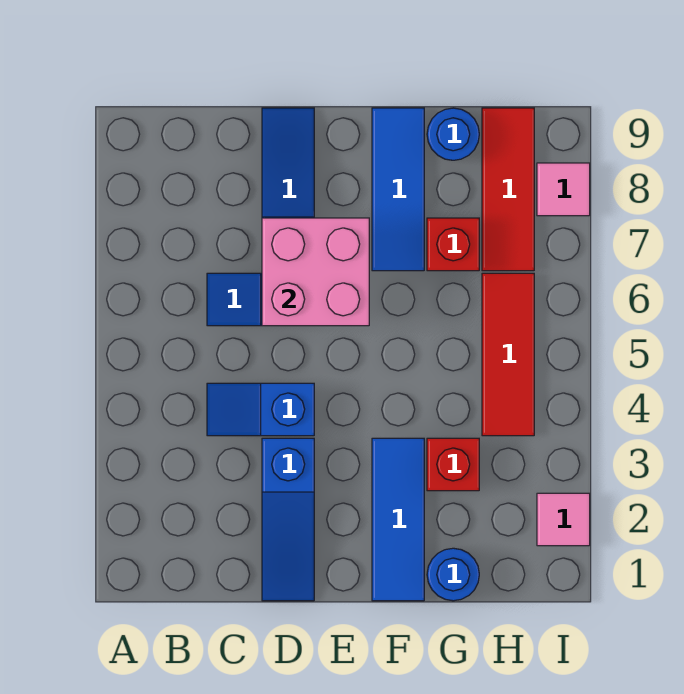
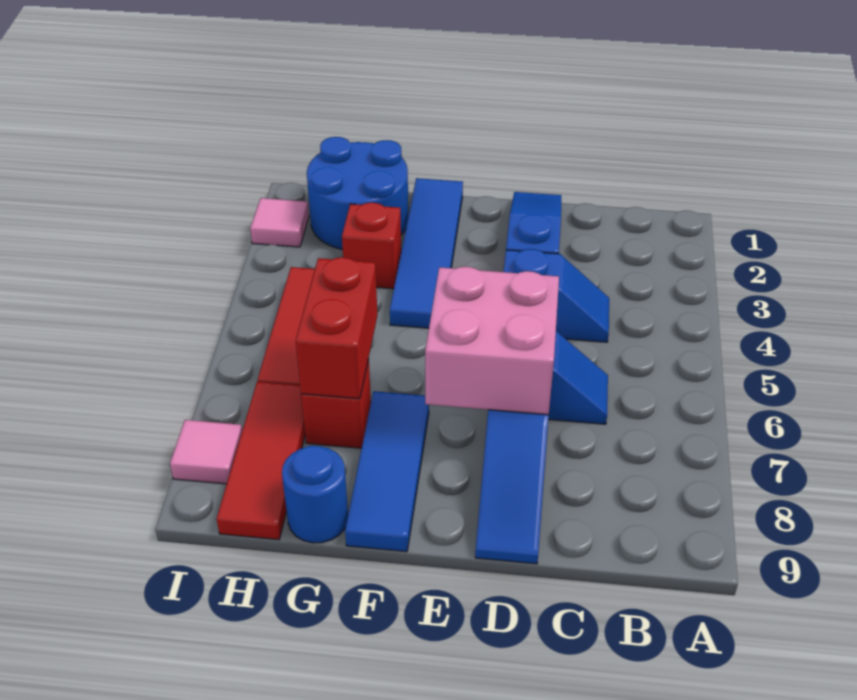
blue 1x3 tile [372,438,424,601] -> blue 1x4 tile [390,178,463,328]
blue 1x1 round brick [427,548,479,601] -> blue 2x2 round brick [307,137,408,250]
none -> red 1x2 brick [296,257,377,399]

